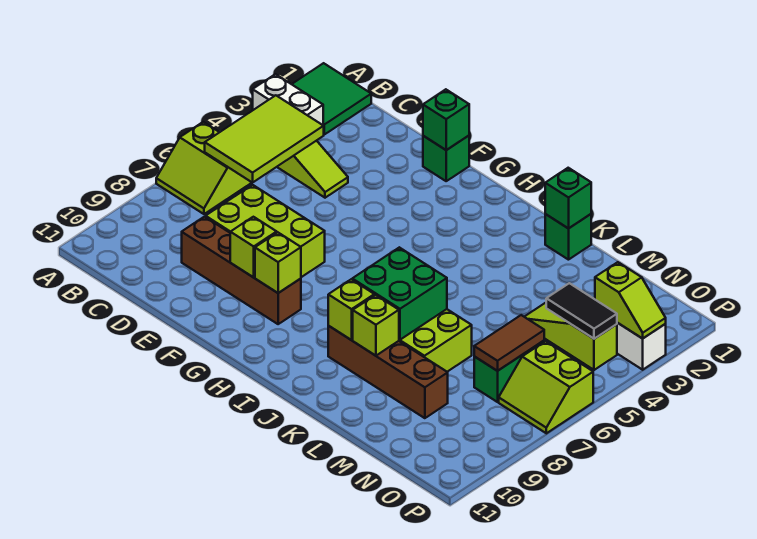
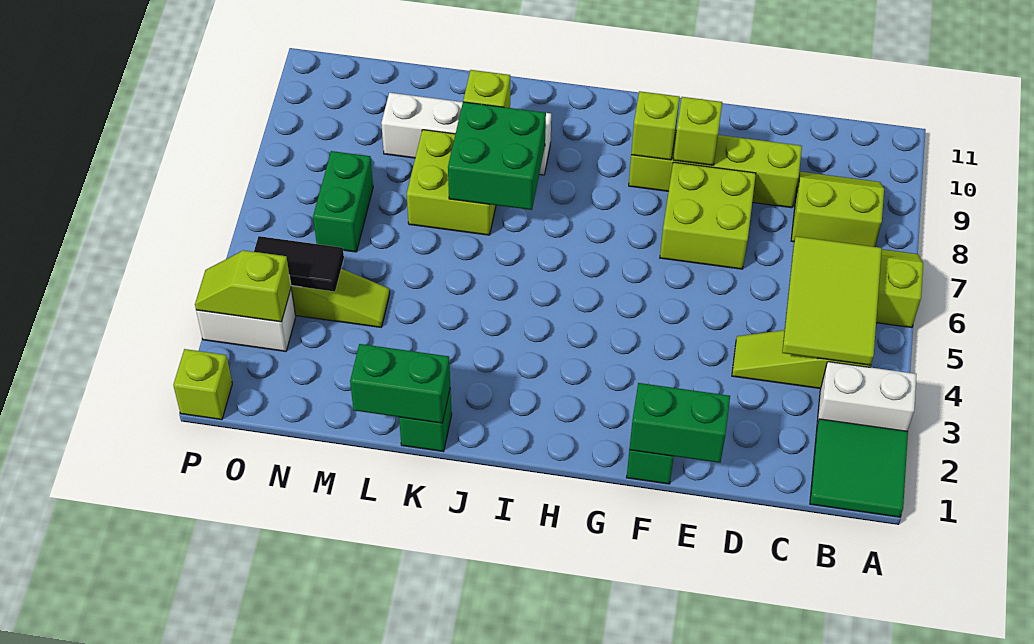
lime 2x3 brick [206,185,325,277] -> lime 2x2 brick [660,162,756,269]
brown 1x4 brick [182,217,301,324] -> lime 1x4 brick [629,130,802,208]
green 1x1 brick [423,89,469,150] -> green 1x2 brick [629,383,730,463]
brown 1x4 brick [328,326,448,418] -> white 1x4 brick [381,93,551,175]
lime 1x1 brick [328,279,374,340] -> lime 1x1 brick moved to [173,349,232,420]
green 1x1 brick [545,168,591,229] -> green 1x2 brick [350,344,450,423]
brown 1x2 tile [474,315,544,371] -> none
lime 2x2 slope [499,341,593,433] -> lime 2x2 slope moved to [791,171,884,247]

